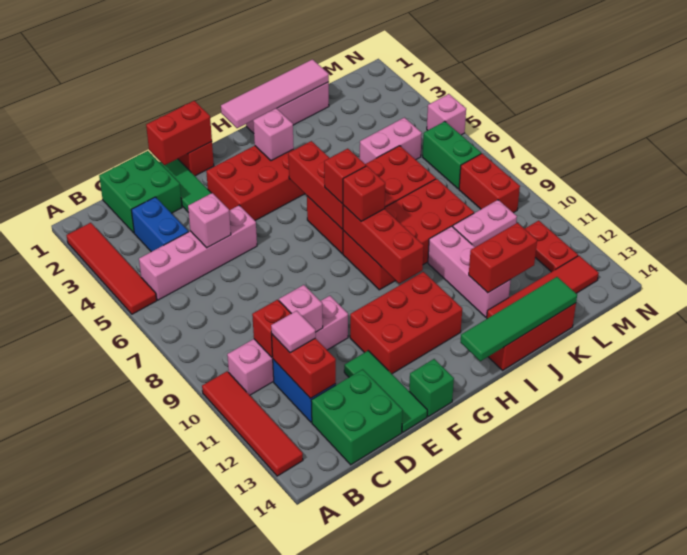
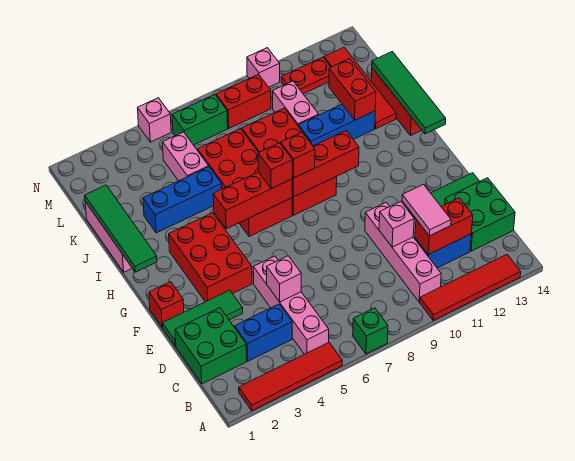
red 1x1 brick [252,300,291,357] -> none
pink 1x1 tile [271,311,316,353] -> pink 1x2 tile [402,184,451,236]
red 1x2 brick [146,101,212,165] -> none
red 2x3 brick [350,272,462,374] -> none
green 1x1 brick [409,359,454,416] -> green 1x1 brick moved to [353,308,388,354]
pink 1x4 tile [221,59,329,128] -> green 1x4 tile [85,185,157,272]
pink 1x1 brick [253,108,294,161] -> pink 1x1 brick moved to [247,48,280,87]
none -> blue 1x3 brick [143,167,222,233]
pink 1x3 brick [428,226,511,317] -> blue 1x3 brick [299,105,375,146]

